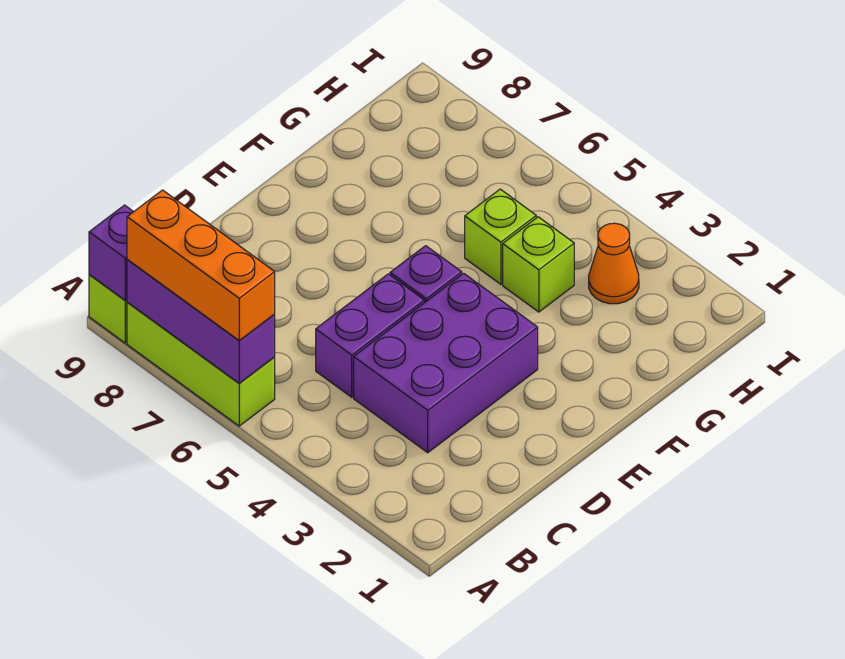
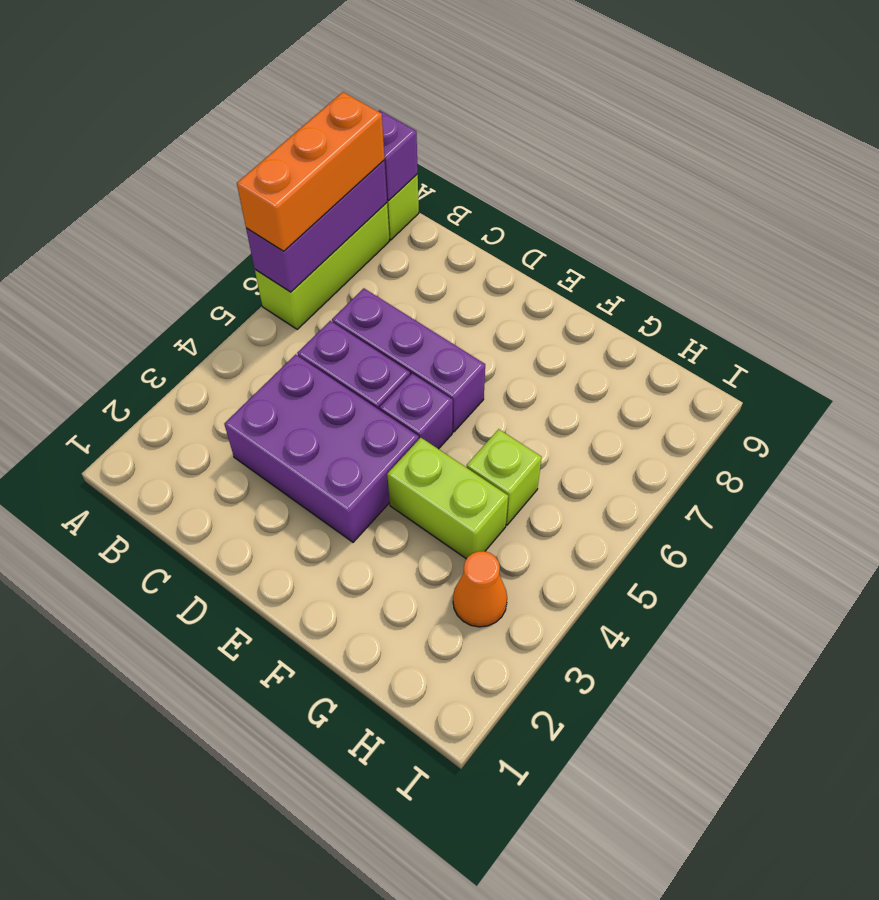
none -> purple 1x3 brick [332,288,485,432]
lime 1x1 brick [503,217,574,312] -> lime 1x2 brick [387,438,508,559]

